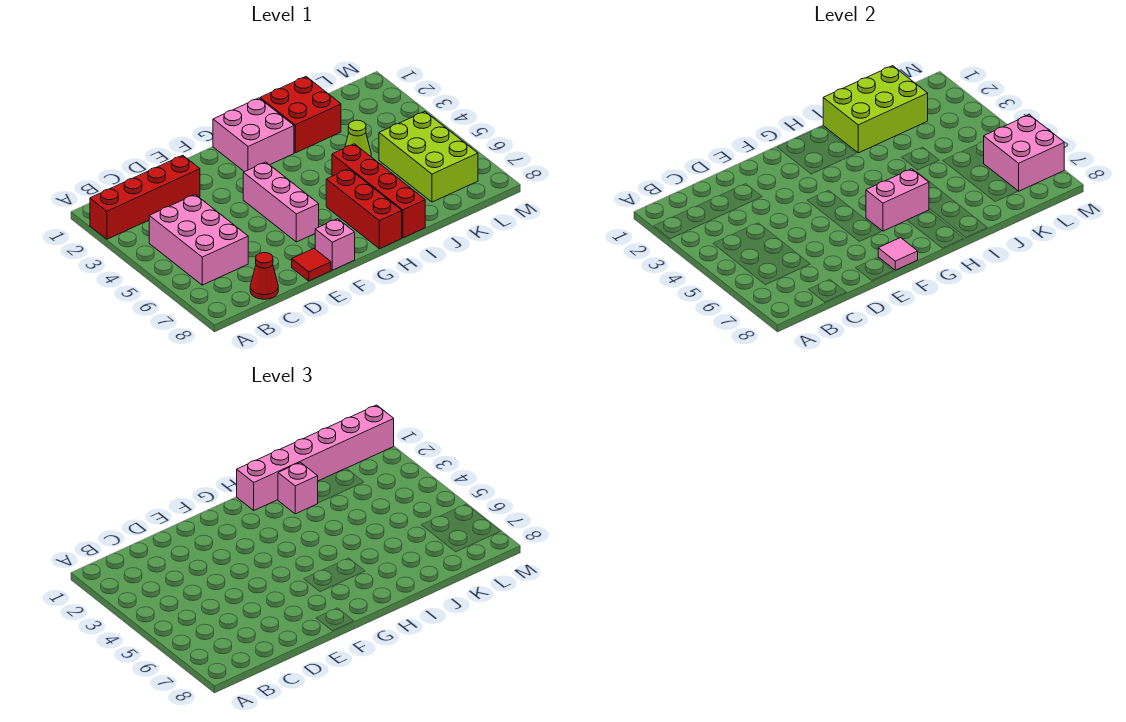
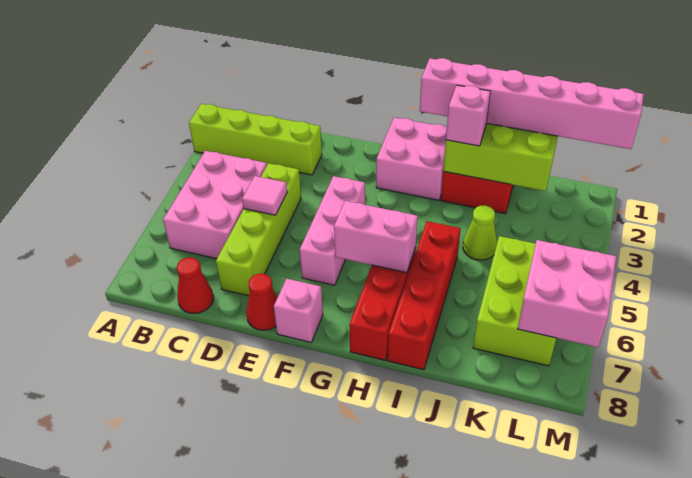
red 1x4 brick [90,155,200,239] -> lime 1x4 brick [189,104,322,175]
none -> lime 1x4 brick [216,163,301,296]
red 1x1 tile [292,249,331,281] -> red 1x1 cone [246,274,277,330]
pink 1x1 tile [878,238,918,270] -> pink 1x1 tile moved to [242,176,287,215]

